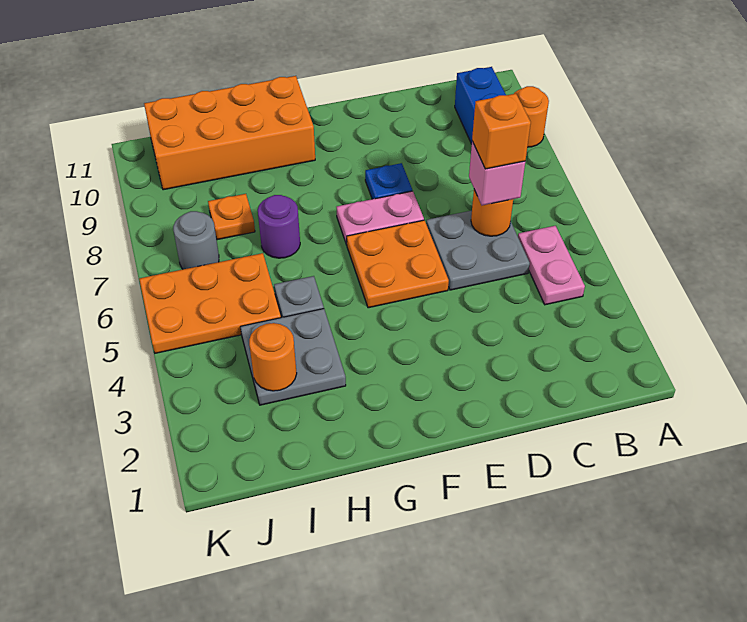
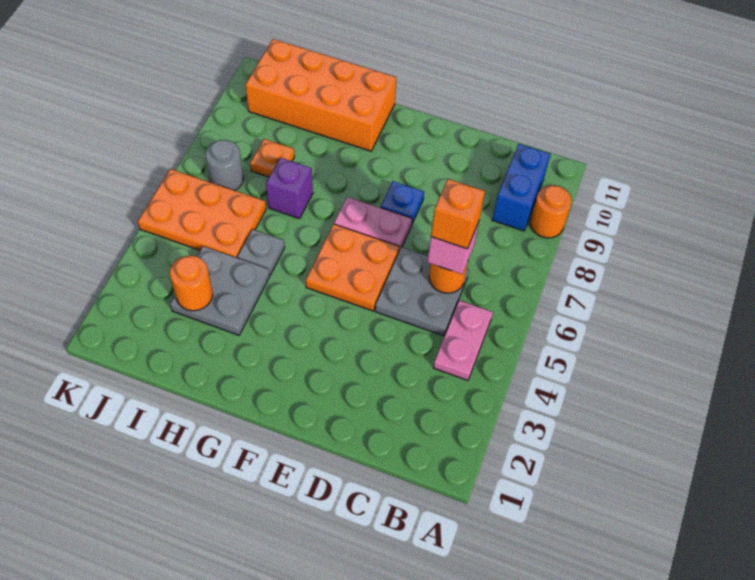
purple 1x1 round brick [258,195,300,258] -> purple 1x1 brick [266,158,313,219]

